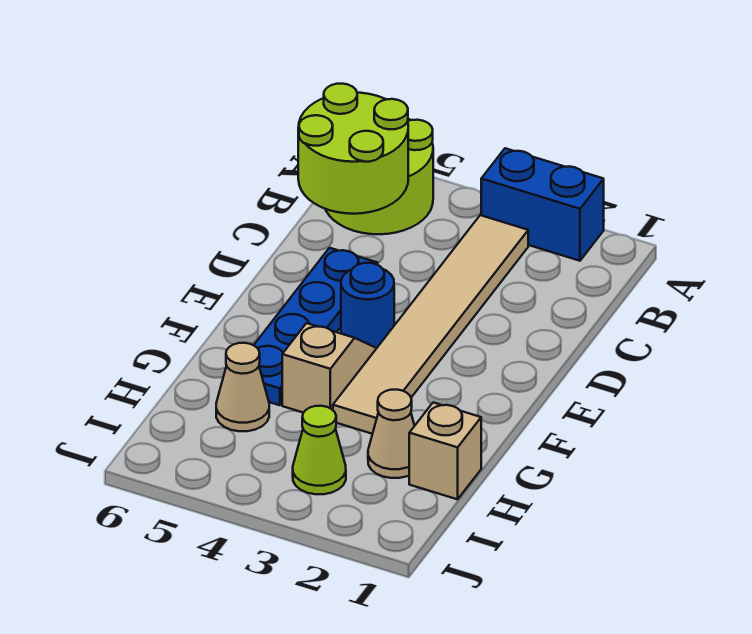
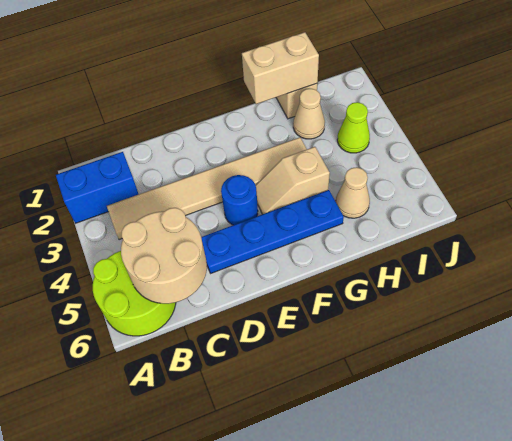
blue 1x2 brick [481,148,604,261] -> blue 1x2 brick turned to [56,152,139,223]
lime 2x2 round brick [298,84,408,214] -> tan 2x2 round brick [121,208,207,304]
none -> tan 1x2 brick [242,32,319,104]

